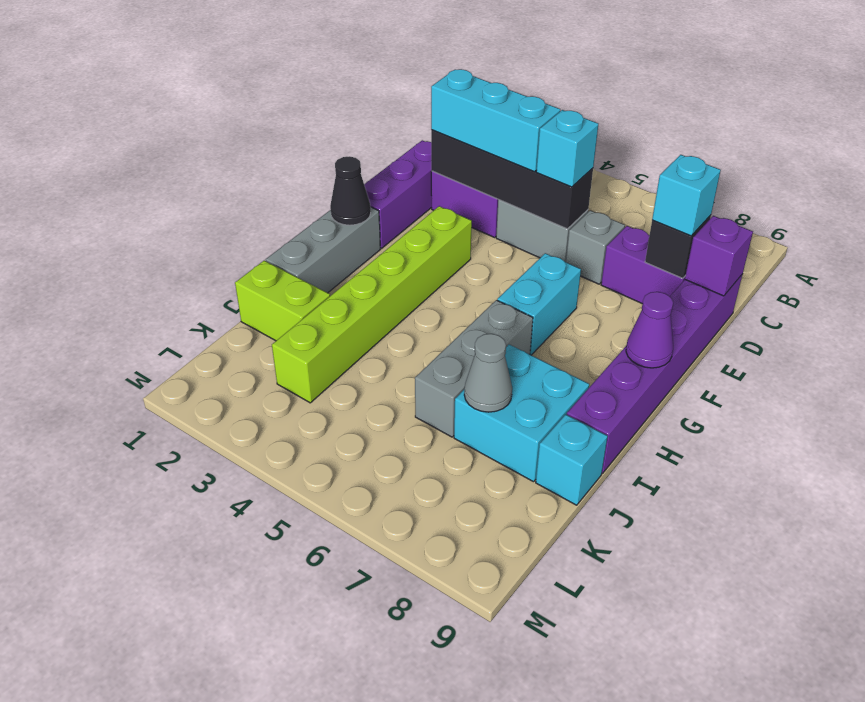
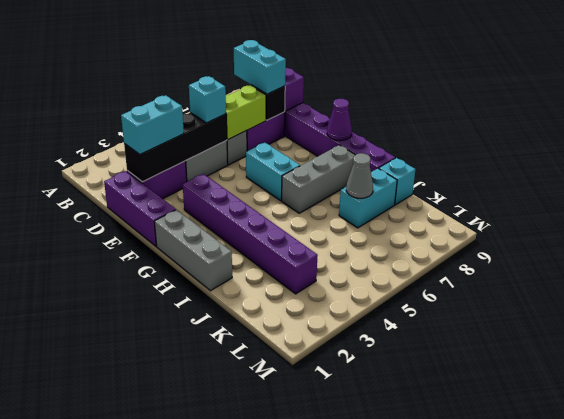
cyan 1x3 brick [431,69,560,172] -> cyan 1x2 brick [121,95,184,154]
cyan 1x1 brick [652,155,721,236] -> cyan 1x2 brick [234,40,286,94]
lime 1x6 brick [272,206,472,403] -> purple 1x6 brick [183,174,318,294]
black 1x1 cone [330,156,371,225] -> none
grey 1x3 brick [415,300,533,437] -> grey 1x3 brick turned to [282,145,355,213]
cyan 2x2 brick [454,345,589,482] -> cyan 1x2 brick [339,169,397,228]
lime 1x2 brick [235,261,330,341] -> lime 1x2 brick moved to [226,85,266,140]

